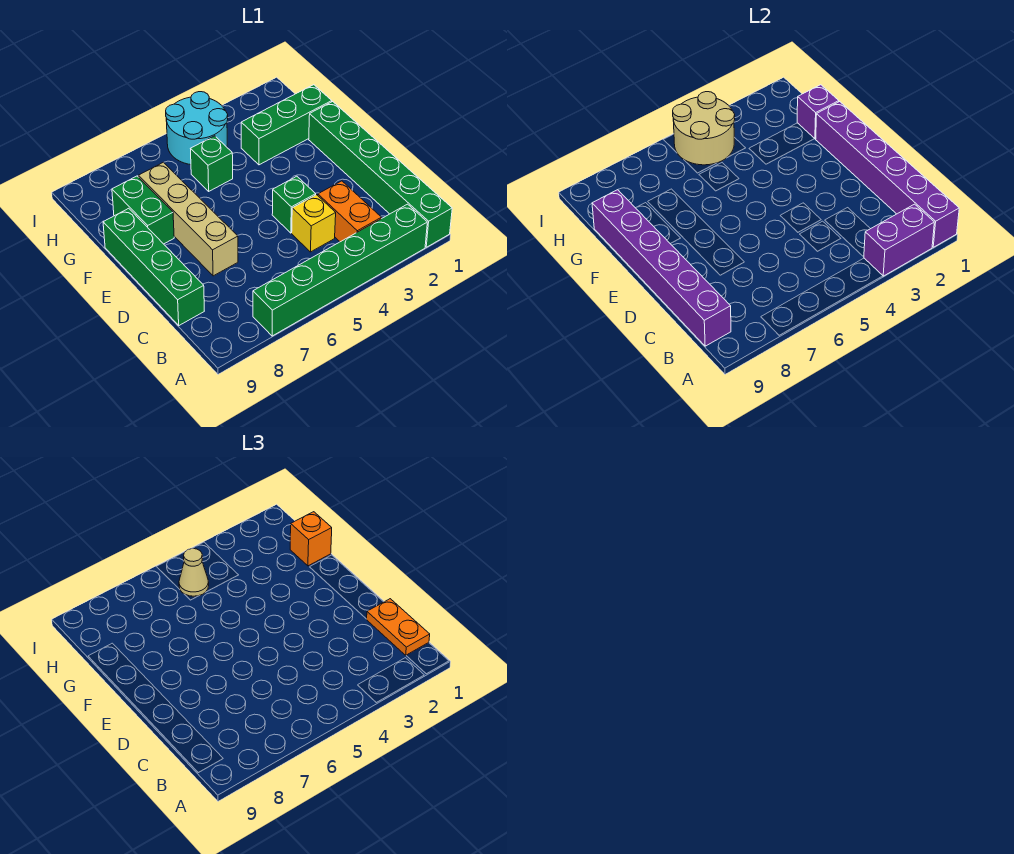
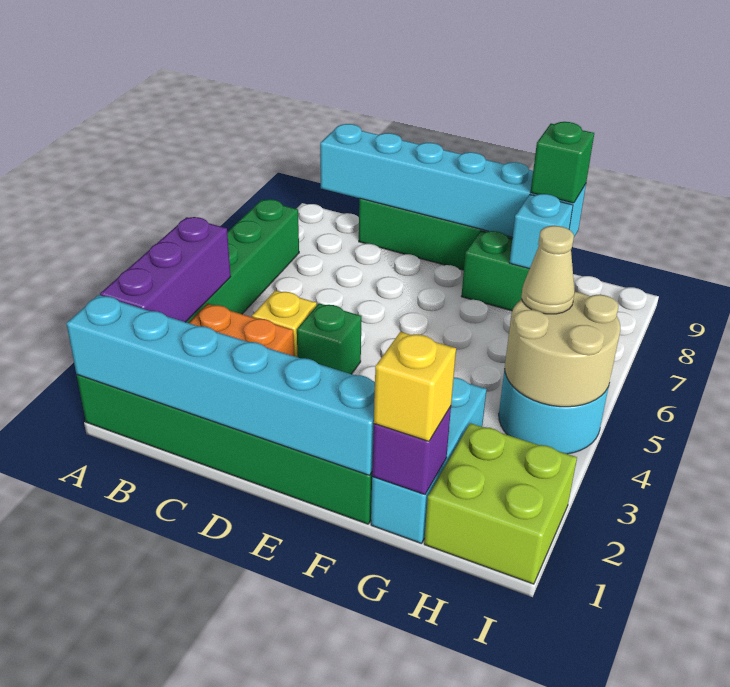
purple 1x6 brick [816,102,959,247] -> cyan 1x6 brick [66,295,375,475]
purple 1x2 brick [864,204,934,276] -> purple 1x3 brick [100,217,231,322]
orange 1x2 plate [367,599,430,655] -> none
purple 1x6 brick [592,190,731,346] -> cyan 1x6 brick [320,124,586,237]
tan 1x4 brick [138,162,238,276] -> none
green 1x3 brick [241,85,332,165] -> cyan 1x3 brick [371,377,487,544]
orange 1x1 brick [290,512,332,566] -> yellow 1x1 brick [374,332,456,441]
green 1x1 brick [191,136,233,191] -> green 1x1 brick moved to [530,122,594,203]
none -> cyan 1x1 brick [510,194,573,269]
none -> lime 2x2 brick [424,423,577,584]

